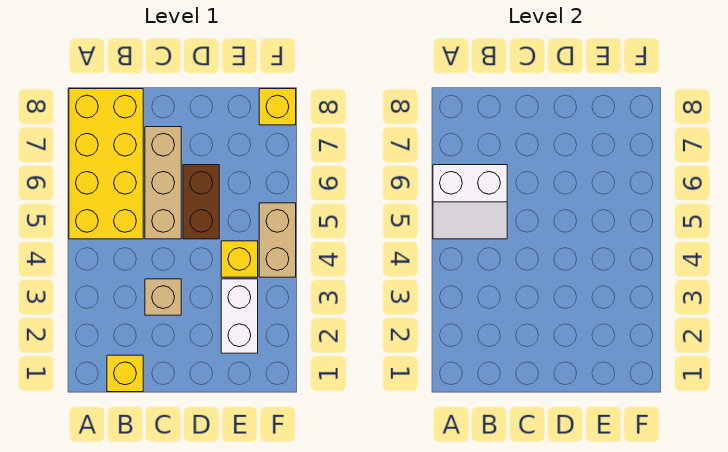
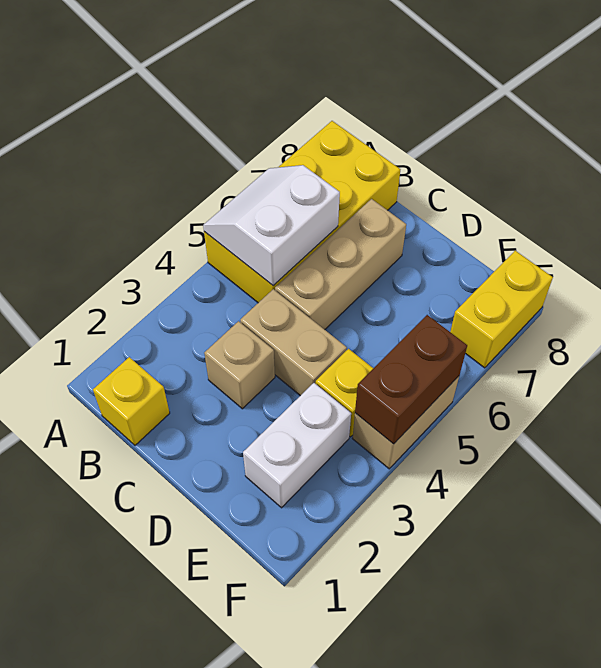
white 2x2 slope [433,165,507,239] -> white 2x2 slope turned to [203,165,340,286]
none -> tan 1x2 brick [240,289,347,396]
brown 1x2 brick [183,165,219,239] -> brown 1x2 brick moved to [355,315,467,444]
yellow 1x1 brick [259,89,296,125] -> yellow 1x2 brick [450,251,553,368]

